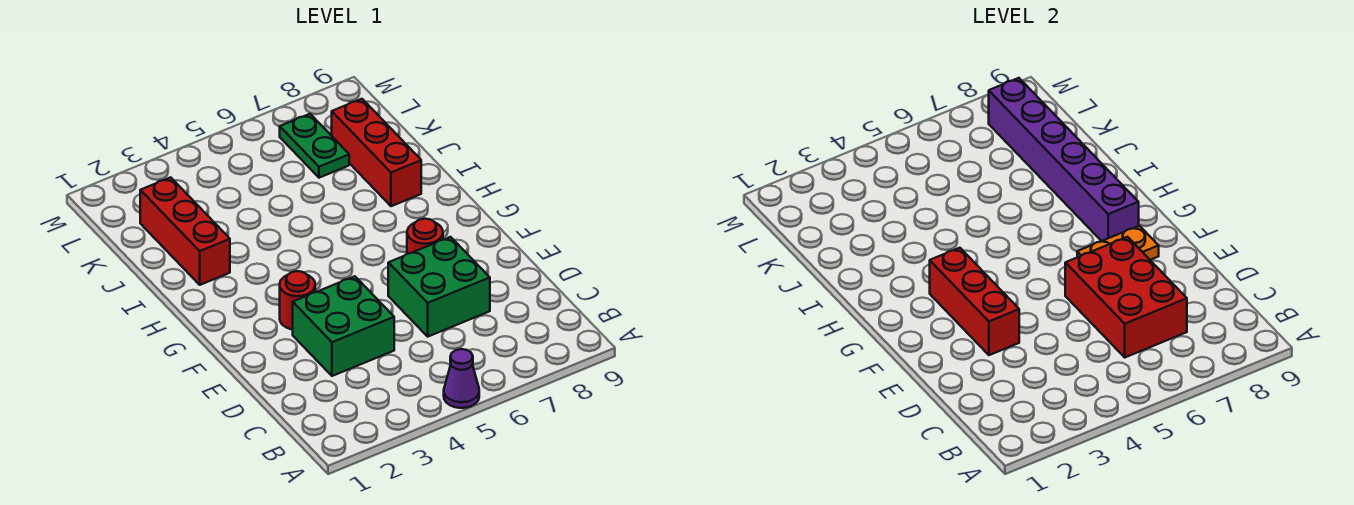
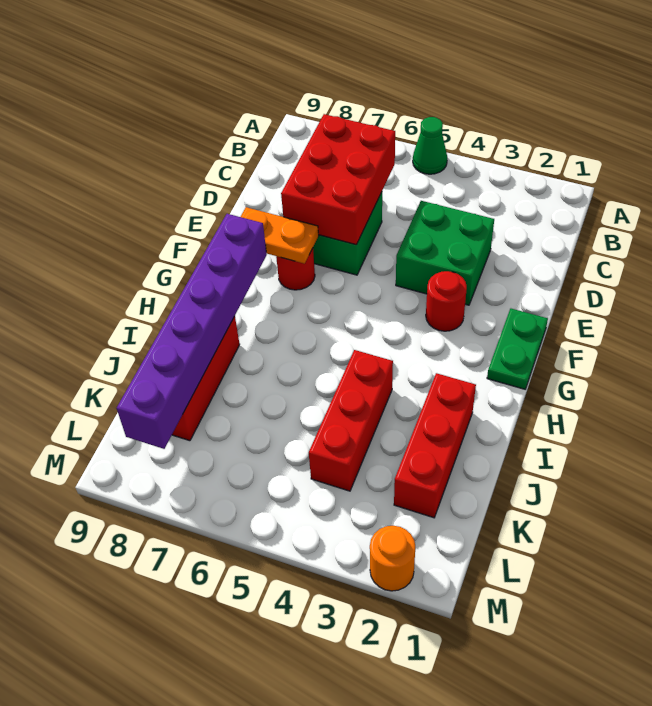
purple 1x1 cone [444,349,479,408] -> green 1x1 cone [413,117,447,174]
red 1x3 brick [930,248,1019,355] -> red 1x3 brick moved to [309,350,393,491]
green 1x2 plate [280,114,349,178] -> green 1x2 plate moved to [487,309,548,389]
none -> orange 1x1 round brick [370,526,415,591]

